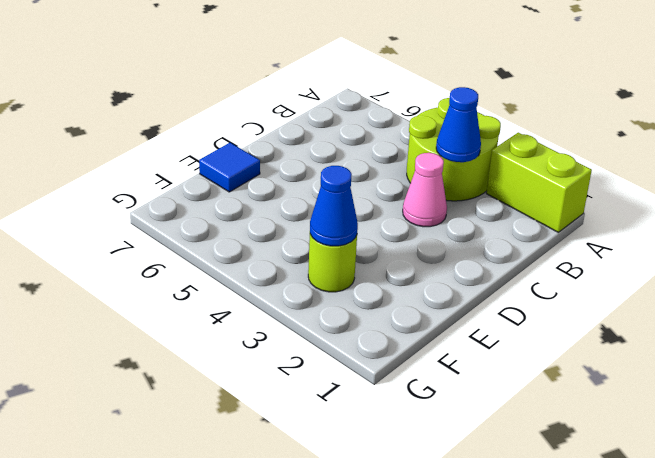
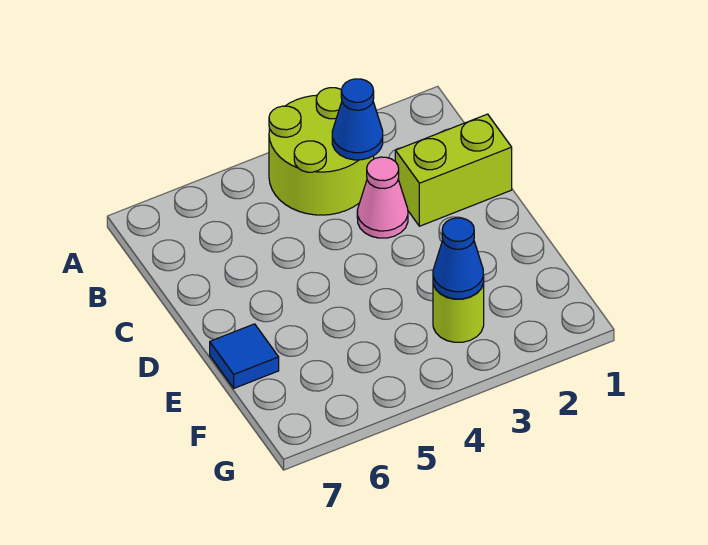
lime 1x2 brick [486,133,592,232] -> lime 1x2 brick moved to [395,114,512,226]

